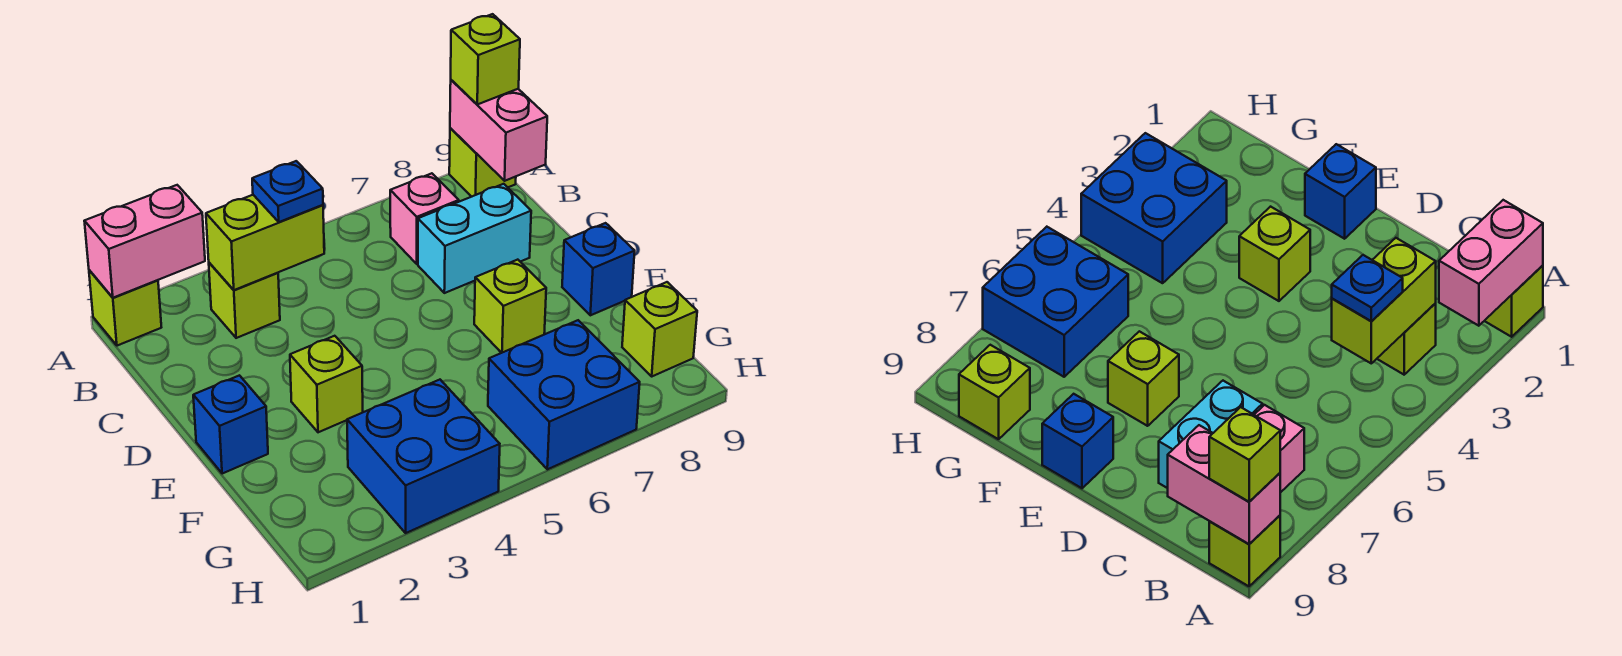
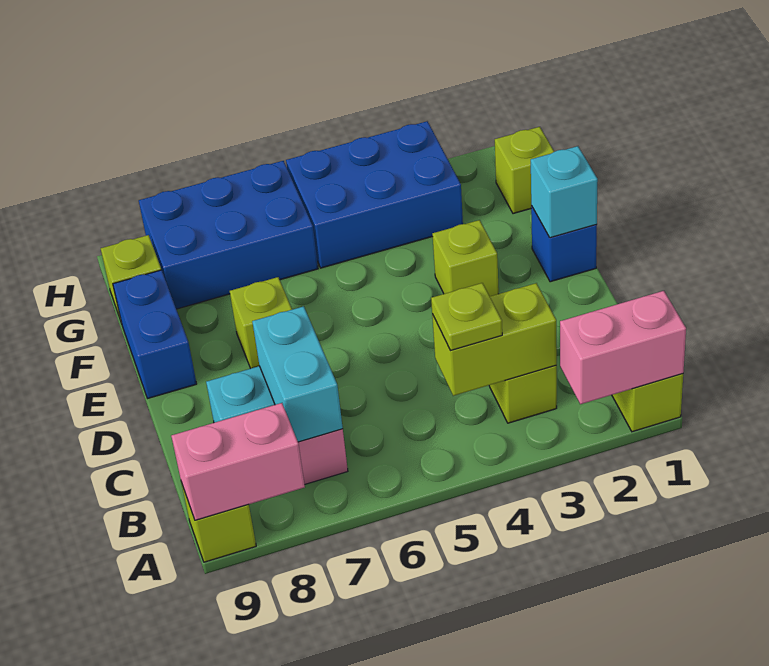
pink 1x2 brick [450,80,547,181] -> pink 1x2 brick turned to [171,403,305,520]
lime 1x1 brick [451,14,520,104] -> lime 1x1 brick moved to [495,127,554,214]
blue 1x1 plate [252,161,323,222] -> lime 1x1 plate [431,283,502,351]
none -> cyan 1x2 brick [252,306,343,442]
none -> cyan 1x1 brick [531,146,598,238]
blue 1x1 brick [562,223,635,315] -> blue 1x2 brick [113,270,197,398]
blue 2x2 brick [347,380,500,533] -> blue 2x3 brick [286,121,463,268]
blue 2x2 brick [488,320,640,469] -> blue 2x3 brick [139,161,318,309]

